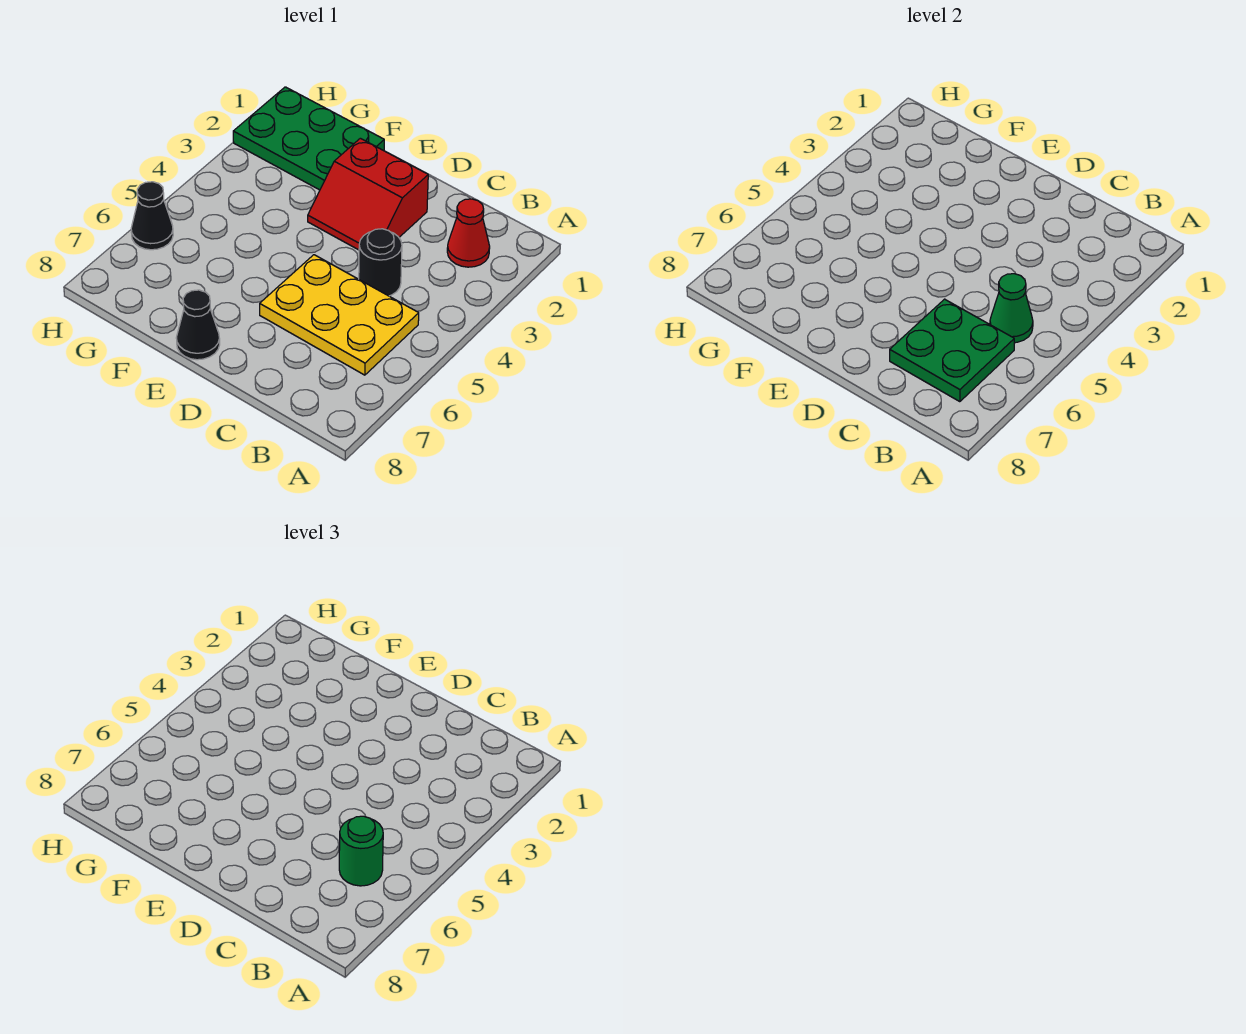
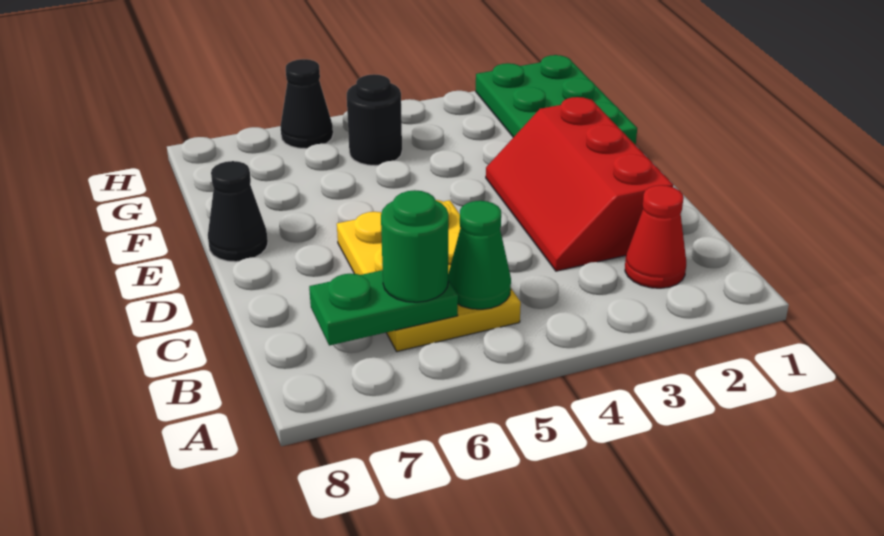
green 2x2 plate [890,299,1014,402] -> green 1x2 plate [309,270,458,346]
black 1x1 round brick [359,229,402,296] -> black 1x1 round brick moved to [347,74,402,166]
red 2x2 slope [308,138,428,250] -> red 2x3 slope [486,97,673,271]

